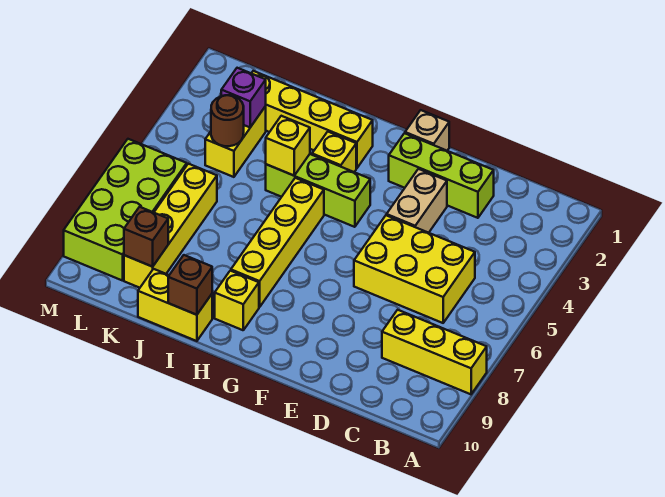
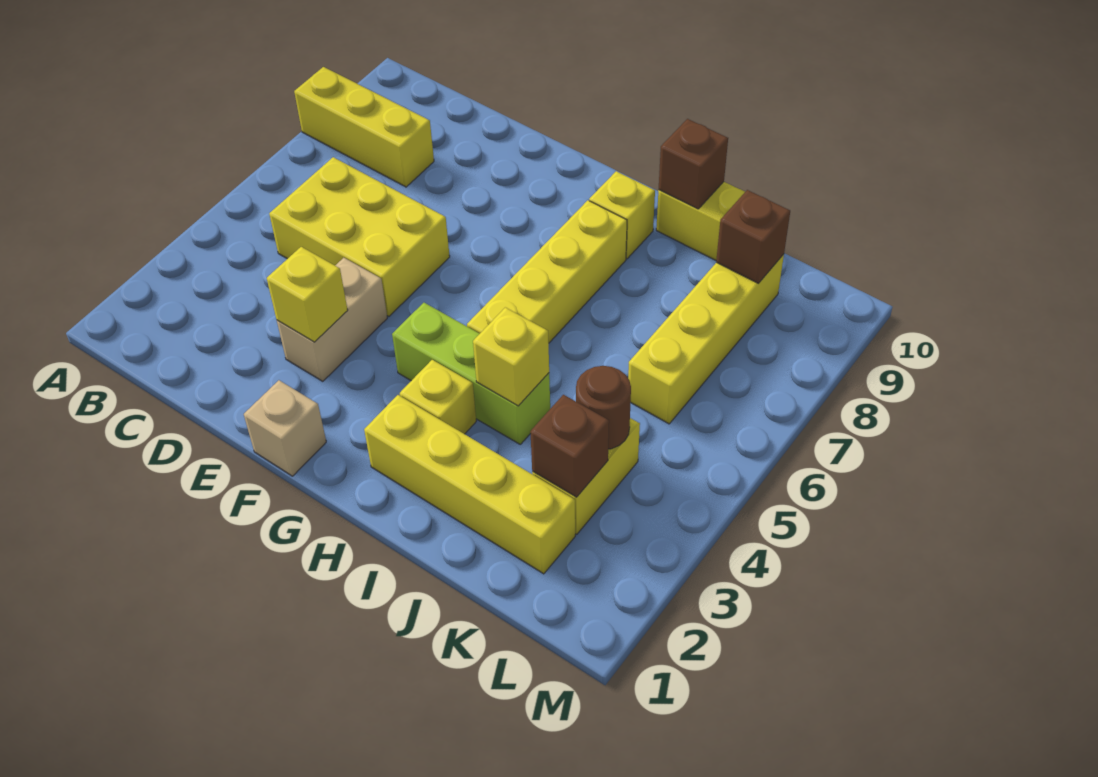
lime 1x3 brick [389,133,494,218] -> none
none -> yellow 1x1 brick [267,247,348,342]
purple 1x1 brick [221,68,266,127] -> brown 1x1 brick [530,395,609,497]
lime 2x4 brick [64,139,187,281] -> none

